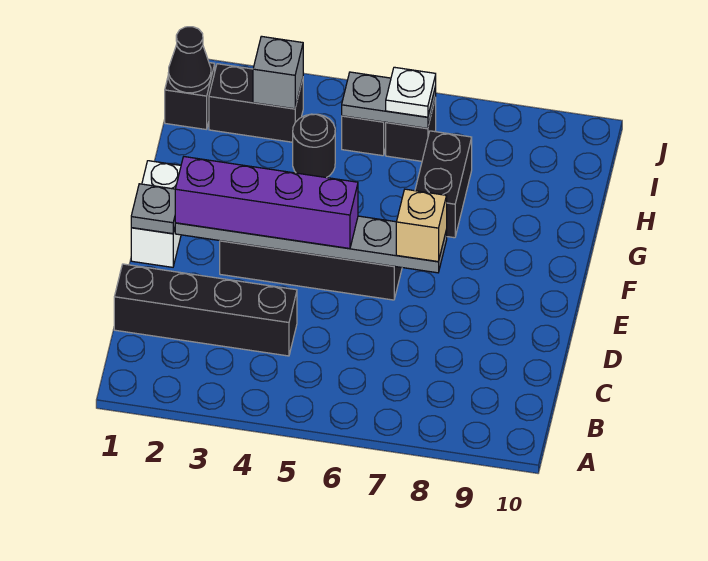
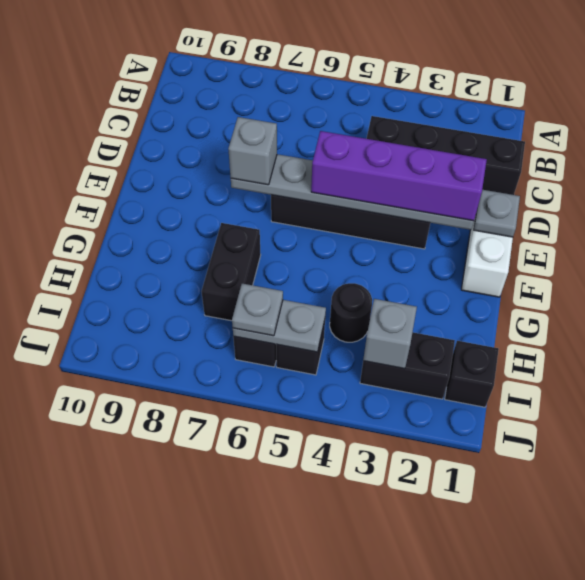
tan 1x1 brick [396,189,447,262] -> grey 1x1 brick [228,117,277,185]
black 1x1 cone [168,27,211,93] -> none
white 1x1 plate [386,67,436,117] -> grey 1x1 plate [232,284,283,336]

